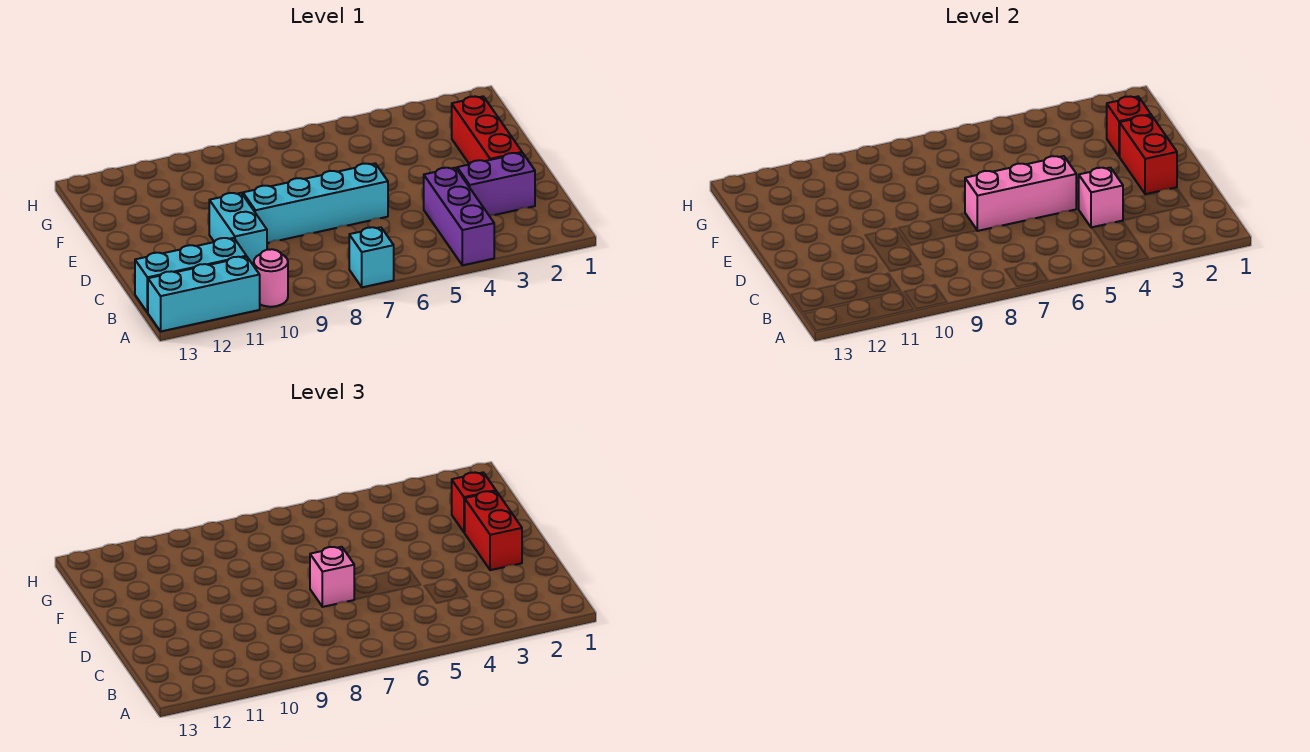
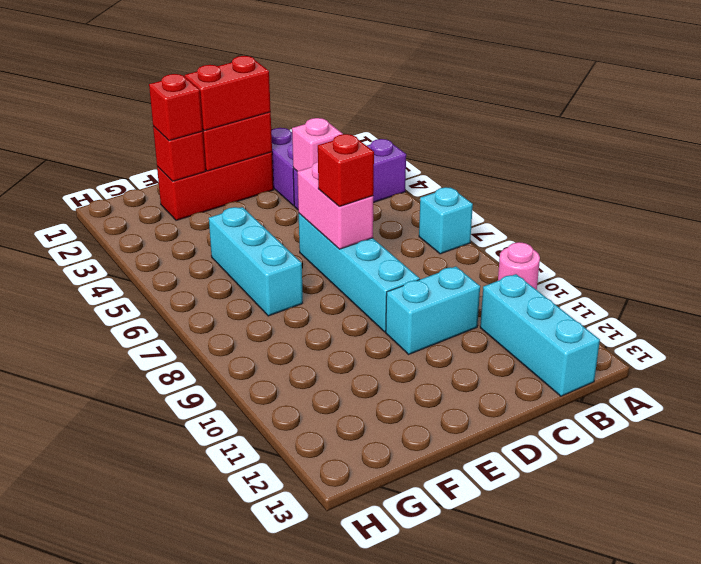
cyan 1x3 brick [148,257,260,331] -> cyan 1x3 brick moved to [209,207,303,316]
pink 1x3 brick [965,156,1076,231] -> pink 1x2 brick [297,162,373,249]
pink 1x1 brick [310,547,355,607] -> red 1x1 brick [318,134,374,206]

